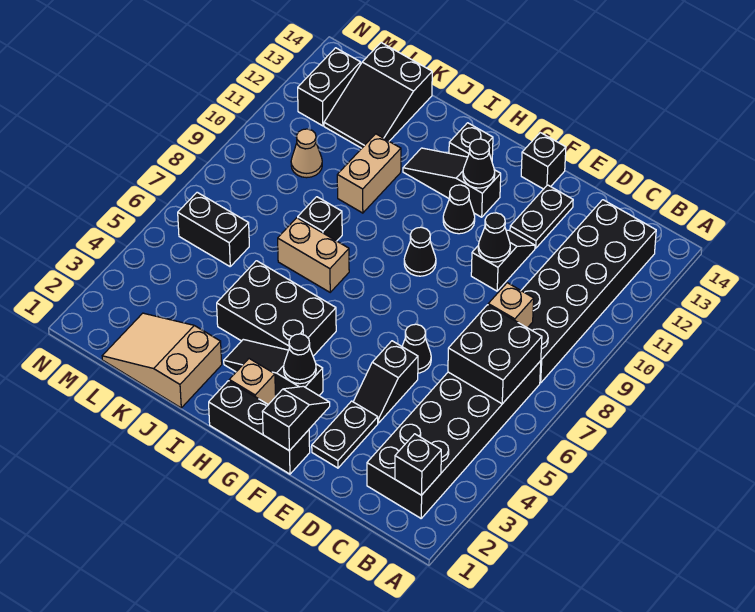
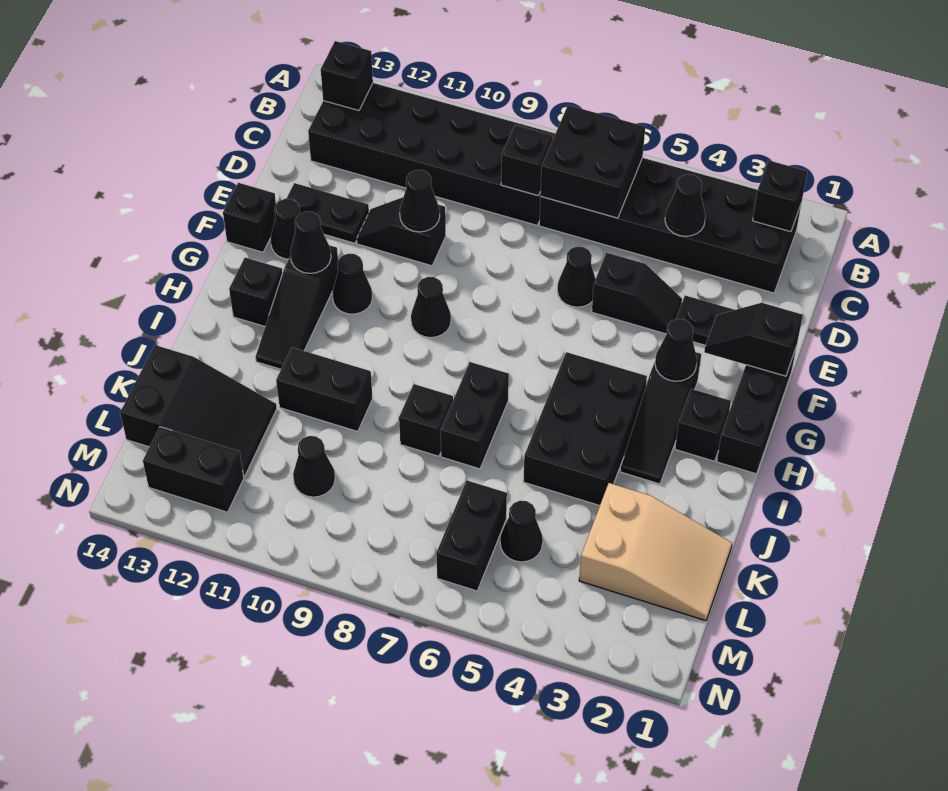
none -> black 1x1 brick [321,41,373,110]
none -> black 1x1 cone [665,174,706,236]
tan 1x1 brick [488,283,534,328] -> black 1x1 brick [501,125,553,196]
none -> black 1x1 cone [271,199,300,259]
tan 1x1 brick [229,359,276,405] -> black 1x1 brick [675,389,731,461]
tan 1x2 brick [278,218,349,292] -> black 1x2 brick [441,362,509,469]
tan 2x3 slope [102,313,222,408] -> tan 2x3 slope turned to [579,483,732,621]
tan 1x2 brick [337,134,401,213] -> black 1x2 brick [276,347,373,432]
none -> black 1x1 cone [500,501,543,562]
tan 1x1 cone [291,129,322,178] -> black 1x1 cone [293,436,335,497]

